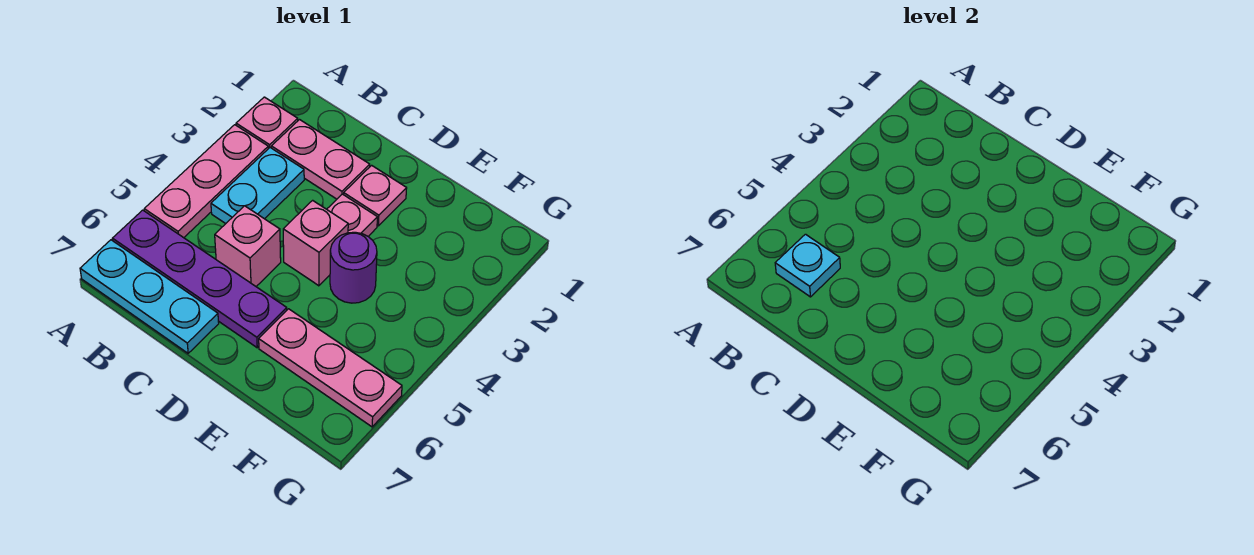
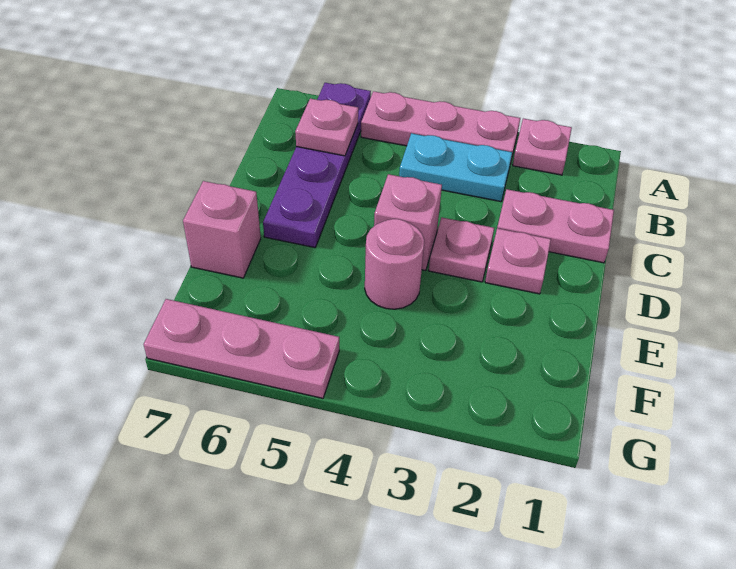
cyan 1x3 plate [80,240,219,353] -> none
pink 1x2 plate [271,120,370,199] -> pink 1x2 plate turned to [497,189,614,263]
cyan 1x1 plate [775,234,840,297] -> pink 1x1 plate [295,99,358,156]
pink 1x1 brick [215,206,281,286] -> pink 1x1 brick moved to [183,181,261,278]
purple 1x1 round brick [330,232,377,303] -> pink 1x1 round brick [365,219,424,309]
pink 1x3 plate [259,309,402,427] -> pink 1x3 plate turned to [144,299,339,398]

